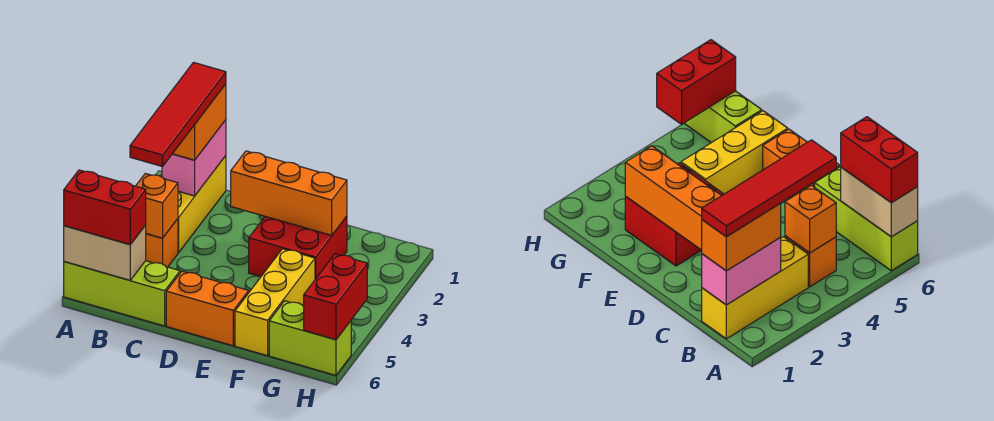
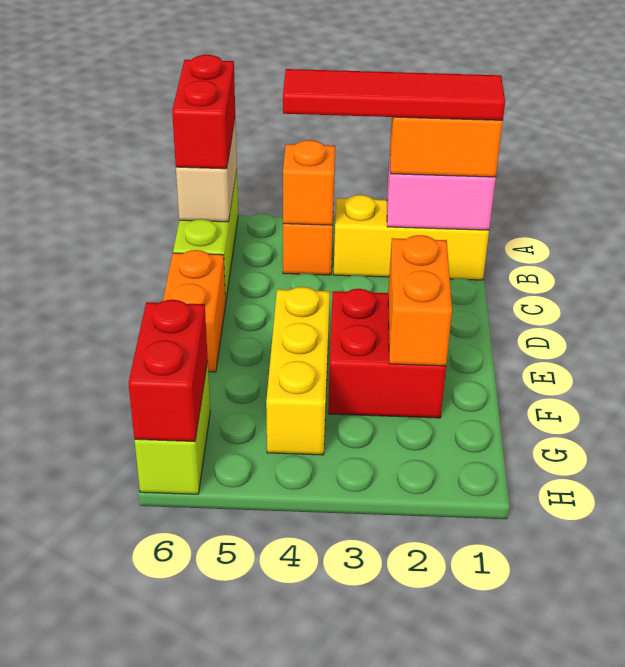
orange 1x3 brick [231,151,347,235] -> orange 1x2 brick [388,235,452,366]
yellow 1x3 brick [235,249,315,356] -> yellow 1x3 brick turned to [266,287,330,455]
red 1x2 brick [304,254,367,340] -> red 1x2 brick turned to [129,300,208,441]

